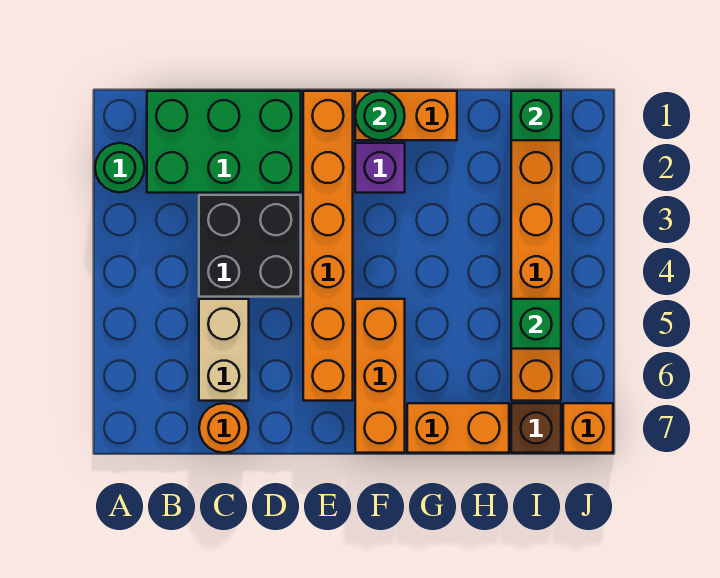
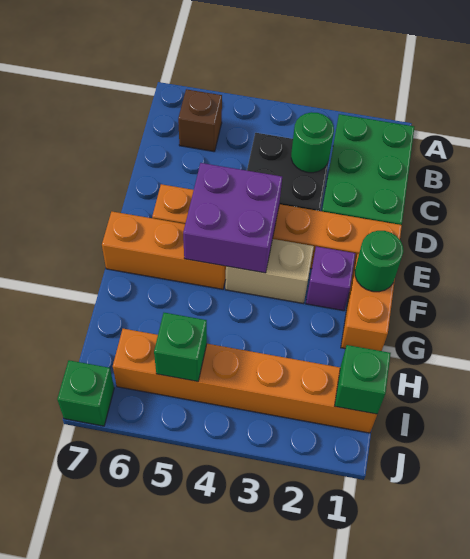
green 1x1 round brick [95,143,145,192] -> green 1x1 round brick moved to [291,112,334,173]
tan 1x2 brick [199,299,249,401] -> tan 1x2 brick moved to [225,239,314,304]
orange 1x1 round brick [199,403,249,453] -> none
none -> purple 2x2 brick [183,163,282,273]
orange 1x2 brick [407,403,509,453] -> none
brown 1x1 brick [511,403,561,453] -> brown 1x1 brick moved to [178,89,222,152]
orange 1x1 brick [563,403,613,453] -> green 1x1 brick [57,360,114,426]

